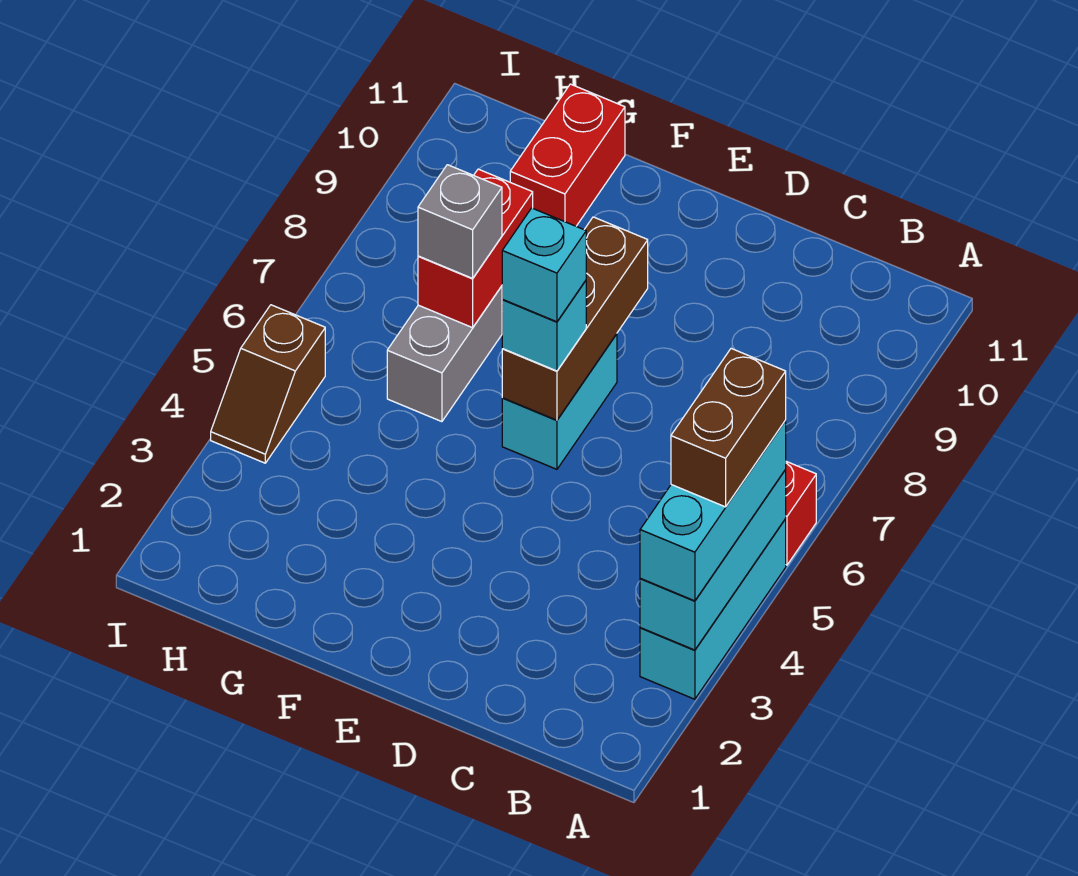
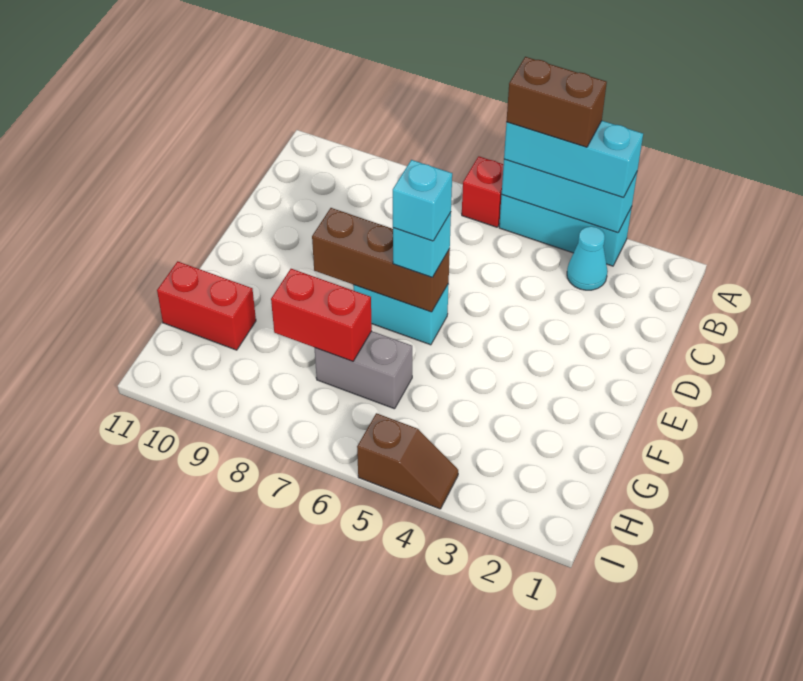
none -> cyan 1x1 cone [567,226,608,290]
grey 1x1 brick [418,165,502,278] -> none

